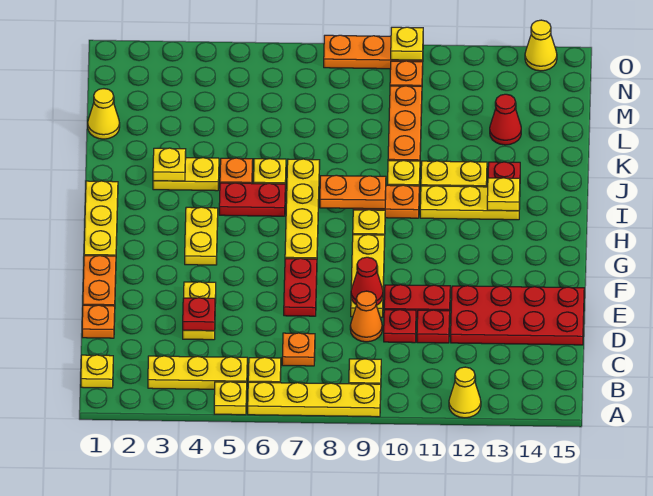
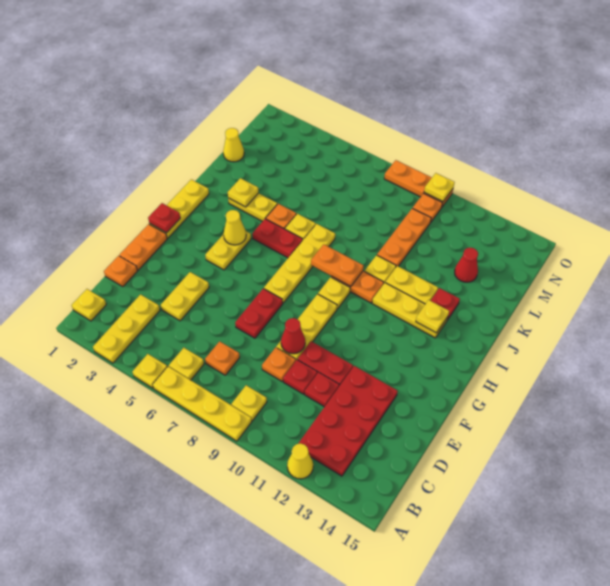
yellow 1x3 plate [148,356,247,389] -> yellow 1x3 plate turned to [93,294,160,363]
red 1x1 plate [183,298,215,331] -> red 1x1 plate moved to [148,203,180,233]
orange 1x1 cone [350,291,382,342] -> orange 1x1 plate [262,348,296,381]
red 2x4 plate [451,286,584,345] -> red 2x4 plate turned to [298,366,398,476]
yellow 1x1 cone [525,20,557,71] -> yellow 1x1 cone moved to [224,210,246,245]

